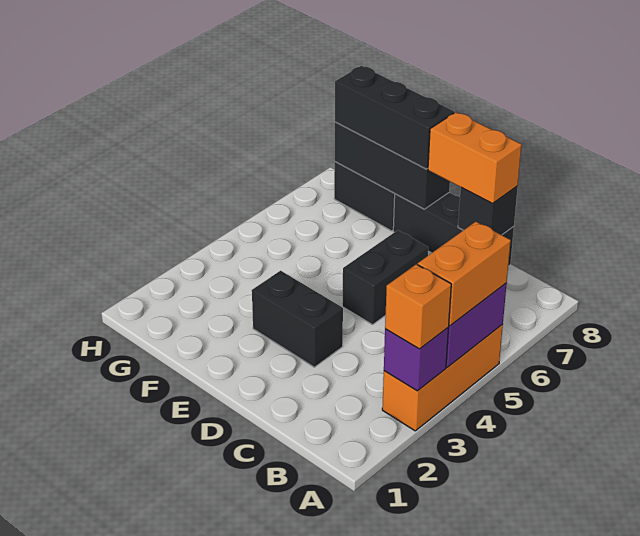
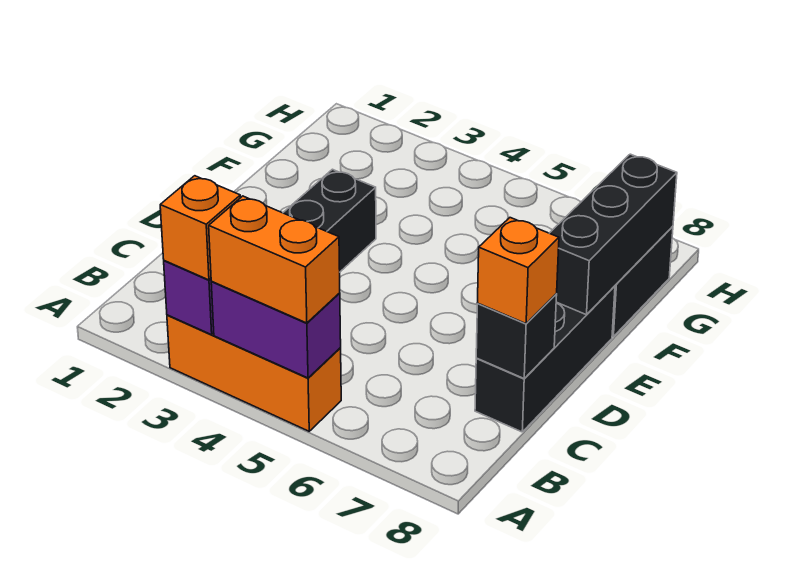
orange 1x2 brick [428,112,522,203] -> orange 1x1 brick [478,218,559,324]
black 1x2 brick [342,230,428,325] -> none
black 1x3 brick [335,66,454,169] -> none

